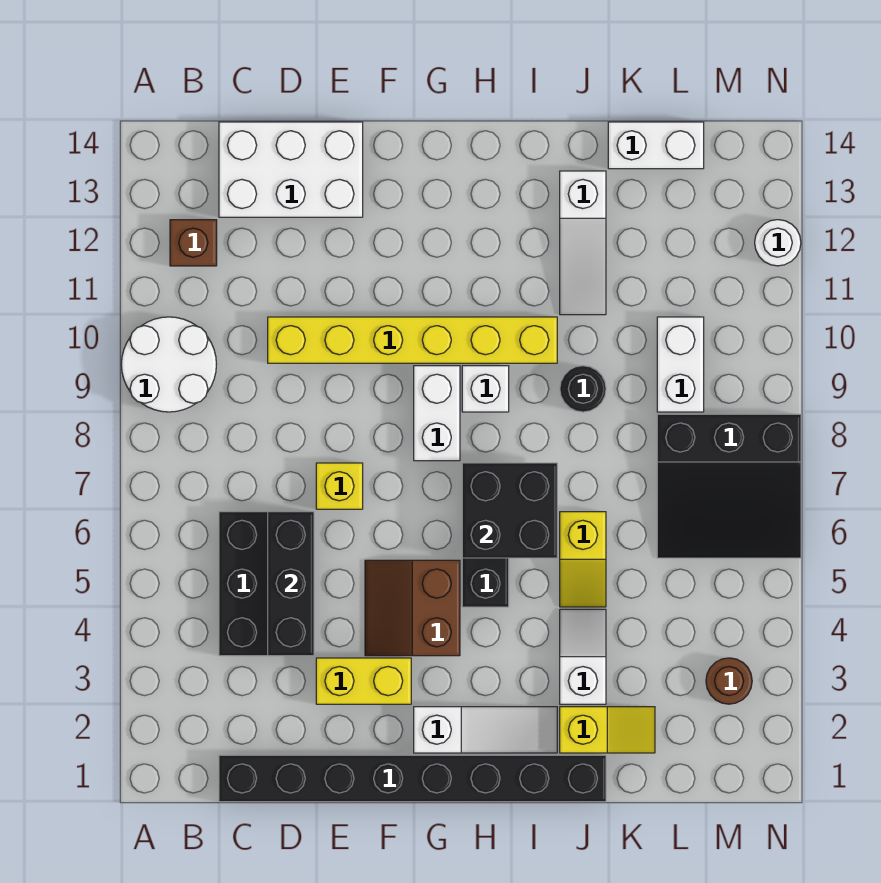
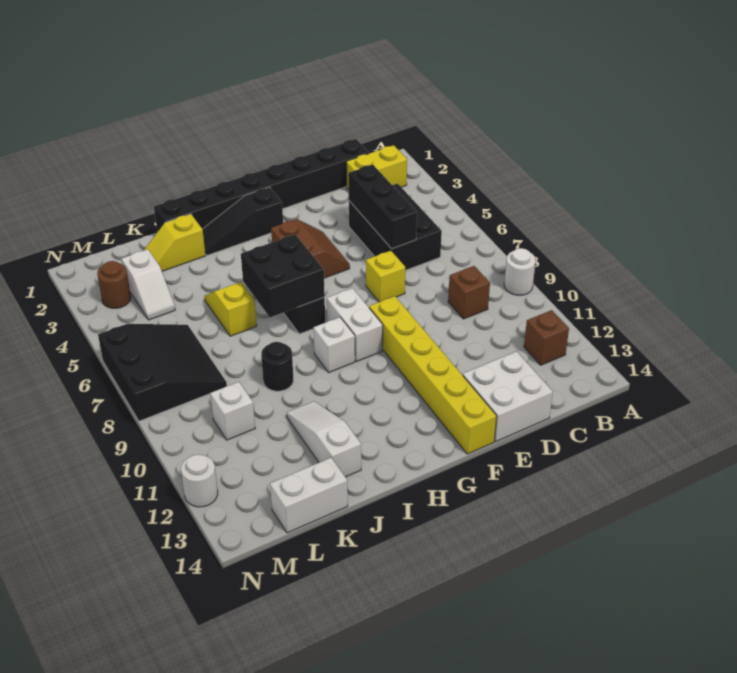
white 2x2 round brick [121,317,216,412] -> white 1x1 round brick [504,248,536,295]
none -> brown 1x1 brick [448,266,490,319]
white 2x3 brick [219,122,363,217] -> white 2x2 brick [463,351,553,441]
yellow 1x6 brick [268,317,557,363] -> yellow 1x6 brick turned to [369,296,497,454]
yellow 1x2 brick [316,658,411,704] -> yellow 1x2 brick moved to [346,145,407,189]
white 1x3 slope [414,707,557,753] -> black 1x3 slope [202,187,283,255]
white 1x2 slope [560,609,606,704] -> white 1x2 slope moved to [122,249,175,320]
black 3x3 slope [657,414,801,558] -> black 3x3 slope turned to [98,324,227,421]
white 1x2 brick [657,317,704,412] -> white 1x1 brick [210,382,255,440]

